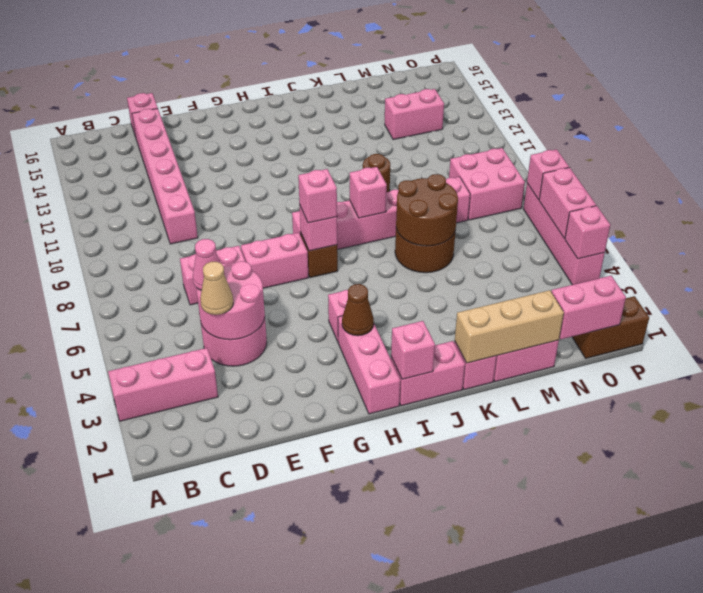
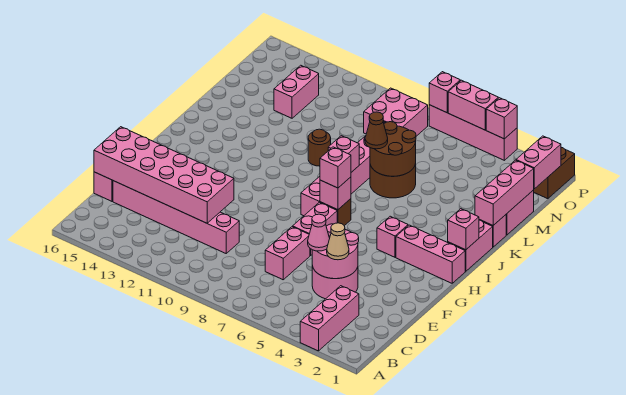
none -> pink 2x6 brick [94,127,234,223]
brown 1x1 cone [342,284,374,336] -> brown 1x1 cone moved to [365,112,388,149]
tan 1x3 brick [455,290,564,363] -> pink 1x3 brick [475,160,534,225]

